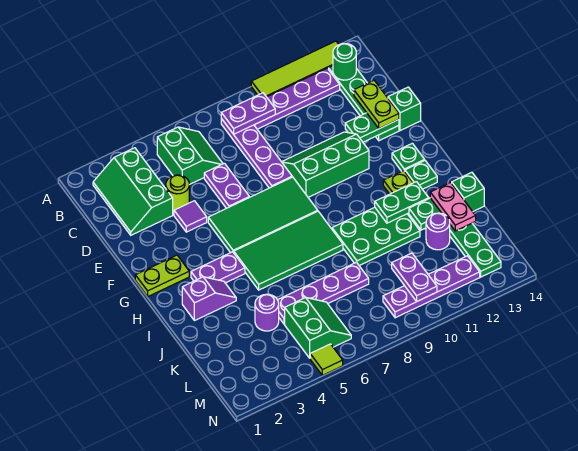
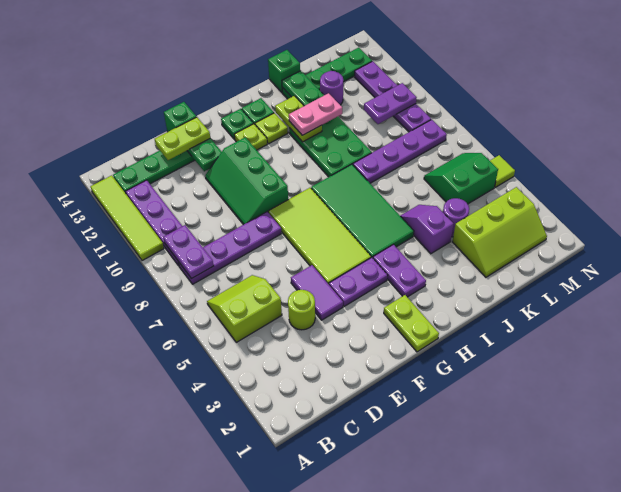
green 2x3 slope [93,148,173,235] -> none
green 2x2 slope [157,127,223,185] -> lime 2x2 slope [207,275,282,342]
green 1x1 round brick [333,44,356,80] -> none
purple 1x2 plate [204,163,249,208] -> purple 1x2 plate moved to [329,258,388,306]
purple 1x1 tile [174,201,207,232] -> purple 1x2 tile [291,265,343,320]
green 2x4 tile [208,177,318,253] -> lime 2x4 tile [268,188,371,284]
none -> lime 1x1 plate [234,124,267,150]
purple 1x2 slope [182,277,236,321] -> purple 1x2 slope moved to [400,205,453,254]
green 1x2 plate [375,182,429,223] -> lime 1x2 plate [275,96,322,142]
pink 1x2 plate [430,183,476,231] -> pink 1x2 plate moved to [289,93,342,135]
none -> lime 2x3 slope [452,187,547,277]
purple 1x4 plate [278,262,369,324] -> purple 1x4 plate turned to [353,120,447,183]

